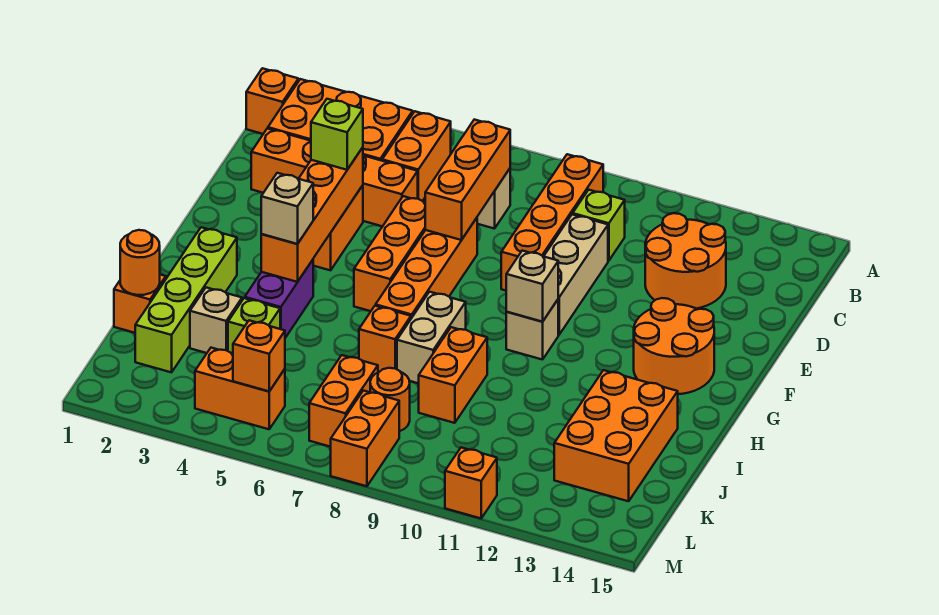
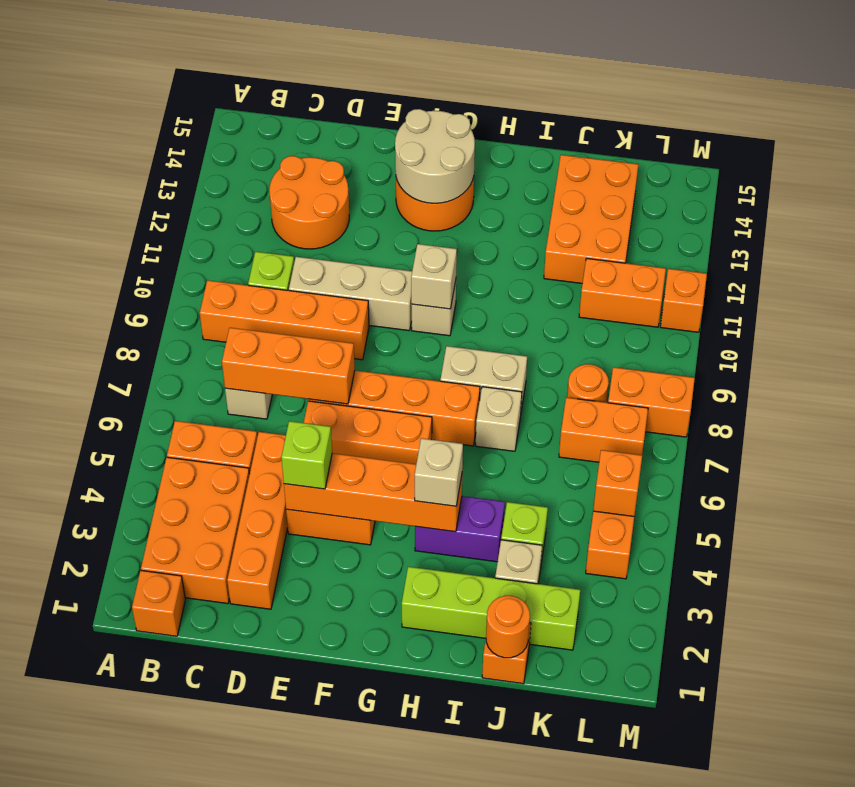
none -> tan 2x2 round brick [395,109,475,203]
orange 1x1 brick [359,306,411,372] -> tan 1x1 brick [476,387,522,451]
orange 1x2 brick [419,327,487,423] -> orange 1x2 brick moved to [579,258,666,327]
orange 2x3 brick [554,370,678,501] -> orange 2x3 brick turned to [544,155,638,283]

